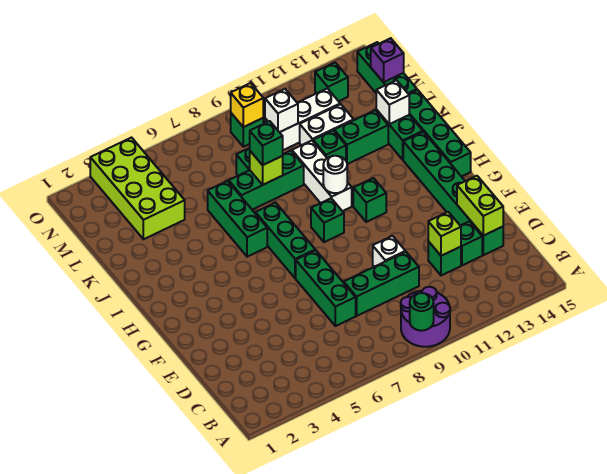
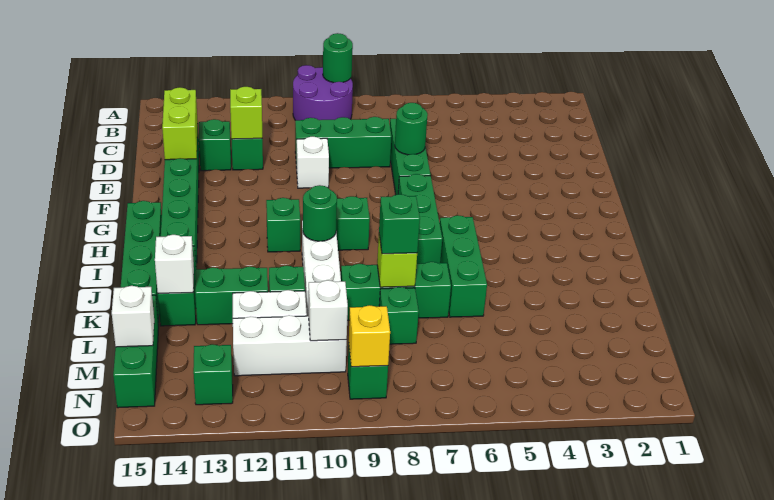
none -> green 1x1 round brick [395,103,428,155]
white 1x1 round brick [323,156,347,193] -> green 1x1 round brick [303,185,337,241]
lime 2x4 brick [90,138,185,239] -> none
purple 1x1 brick [371,38,404,82] -> white 1x1 brick [112,286,154,347]

